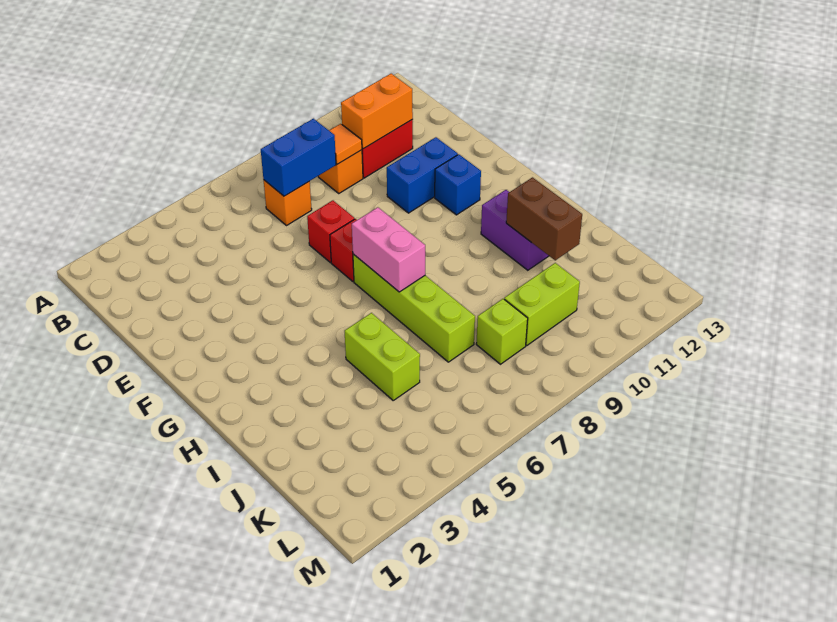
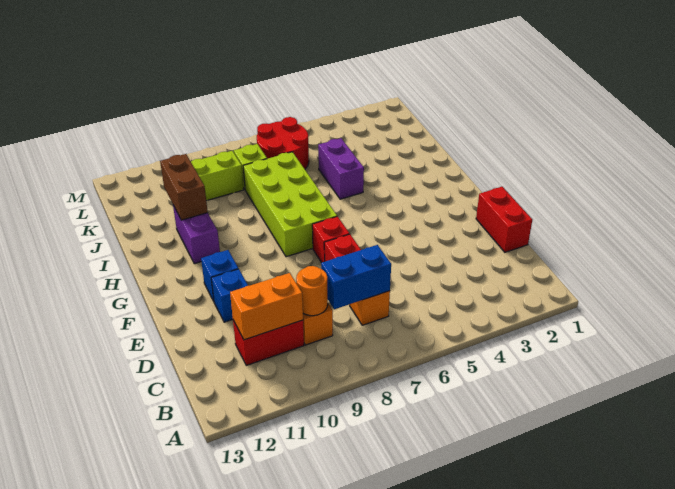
orange 1x1 tile [329,124,362,164] -> orange 1x1 round brick [296,266,328,316]
none -> red 1x2 brick [476,187,532,252]
blue 1x2 brick [387,137,458,213] -> blue 1x1 brick [211,269,248,322]
lime 1x4 brick [353,254,475,362] -> lime 2x4 brick [243,152,337,257]
pink 1x2 brick [352,207,425,292] -> none
lime 1x2 brick [345,313,420,400] -> purple 1x2 brick [318,138,364,199]
none -> red 2x2 round brick [257,117,309,169]

